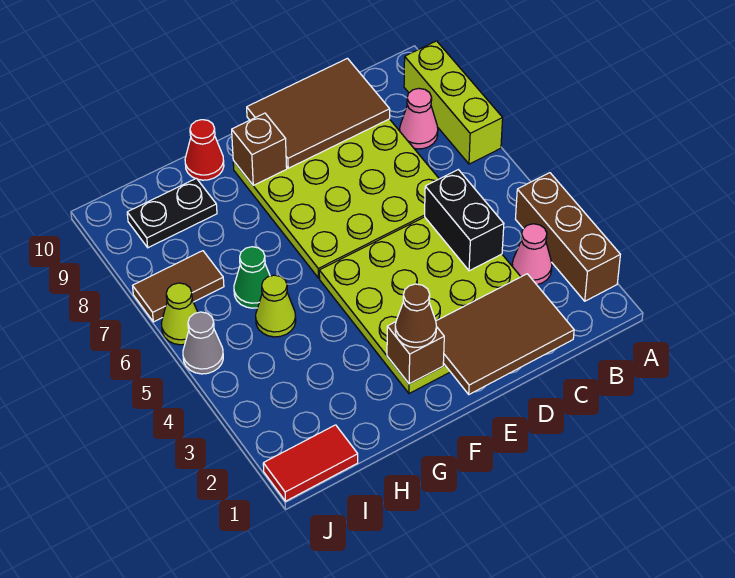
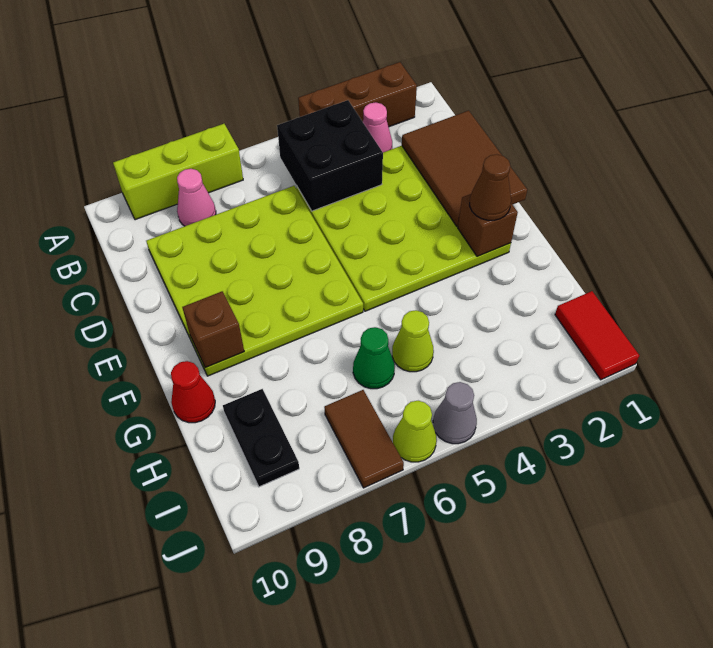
black 1x2 brick [425,170,504,271] -> black 2x2 brick [277,100,383,211]
brown 2x3 tile [247,58,390,168] -> none

